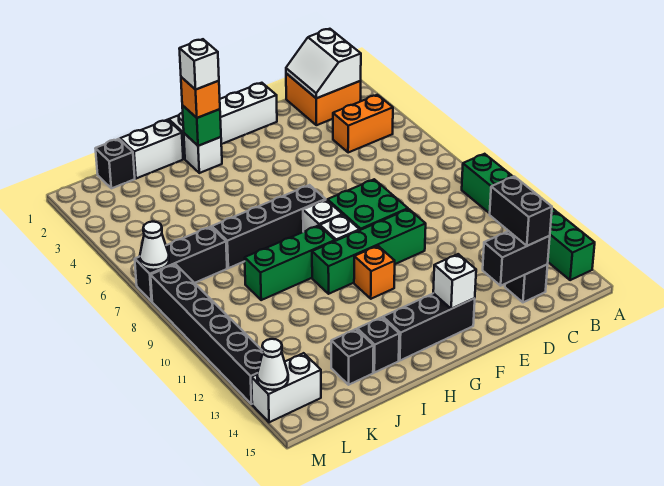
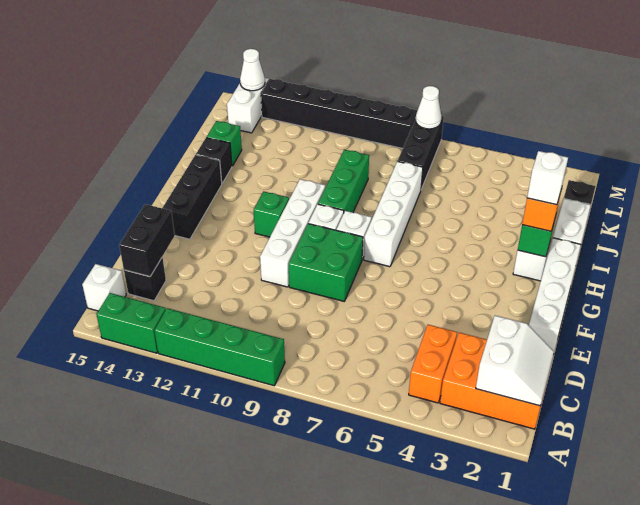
orange 2x2 brick [286,73,361,125] -> orange 2x3 brick [440,333,541,429]
white 2x2 slope [286,29,361,98] -> white 2x2 slope turned to [476,316,554,406]
black 1x2 brick [490,176,552,246] -> none
green 1x4 brick [312,209,426,294] -> white 1x4 brick [260,179,325,287]
white 1x1 brick [433,254,476,309] -> white 1x1 brick moved to [82,264,126,311]
black 1x4 brick [212,185,326,268] -> white 1x4 brick [364,161,423,267]
orange 1x1 brick [354,246,395,299] -> green 1x1 brick [254,191,289,237]
black 1x1 brick [331,329,374,385] -> green 1x1 brick [207,121,242,166]

